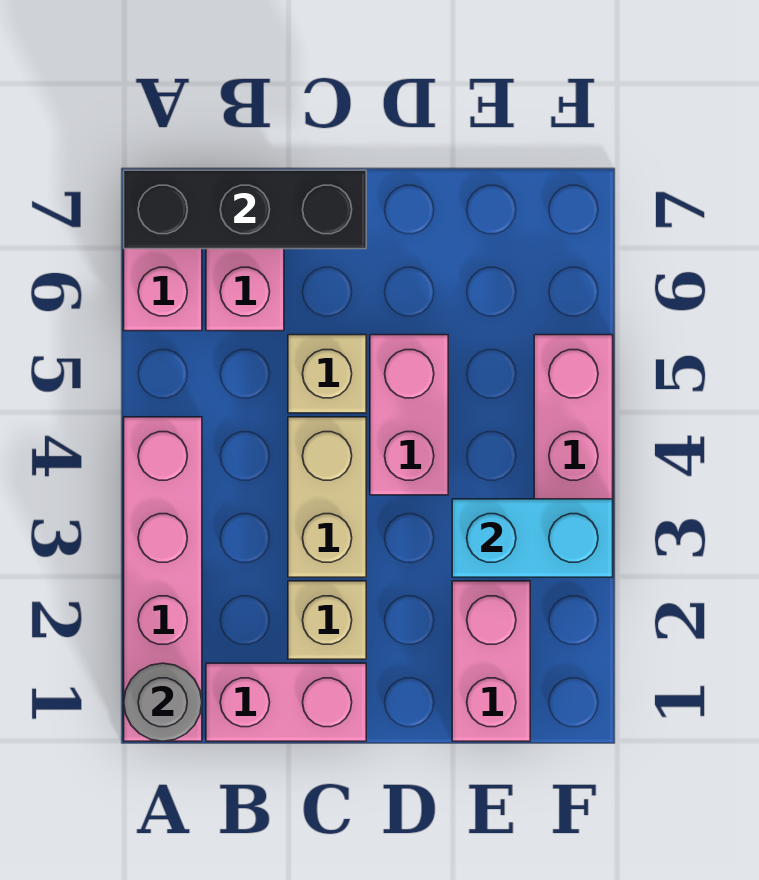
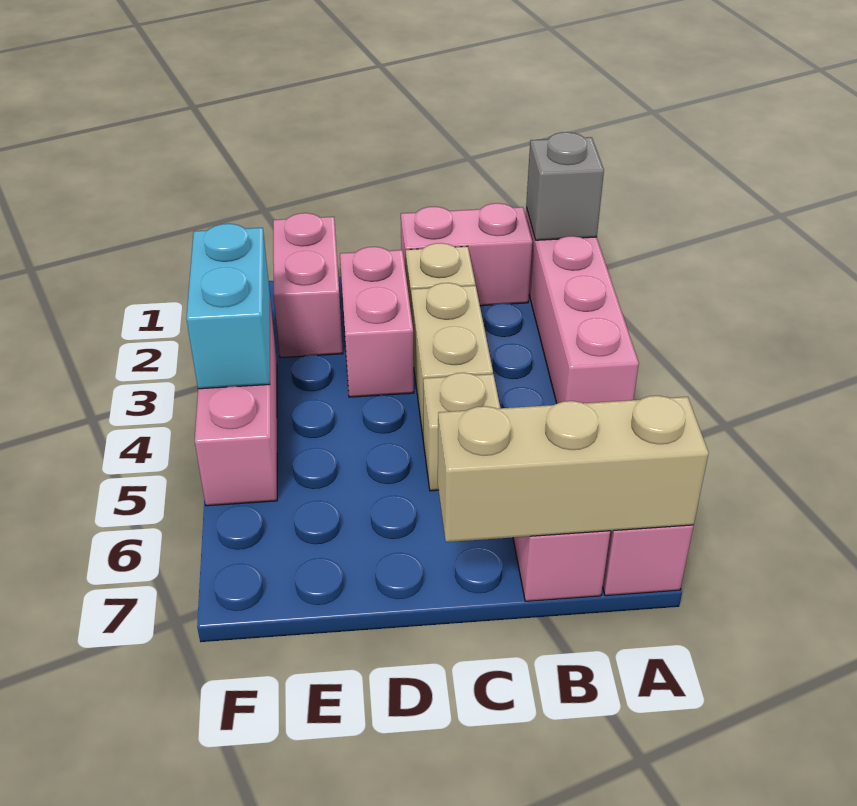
grey 1x1 round brick [124,663,202,741] -> grey 1x1 brick [526,132,604,240]
black 1x3 brick [124,170,366,249] -> tan 1x3 brick [438,396,709,542]
pink 1x2 brick [370,335,448,495] -> pink 1x2 brick moved to [340,247,414,397]
cyan 1x2 brick [452,499,613,577] -> cyan 1x2 brick turned to [186,224,270,389]

